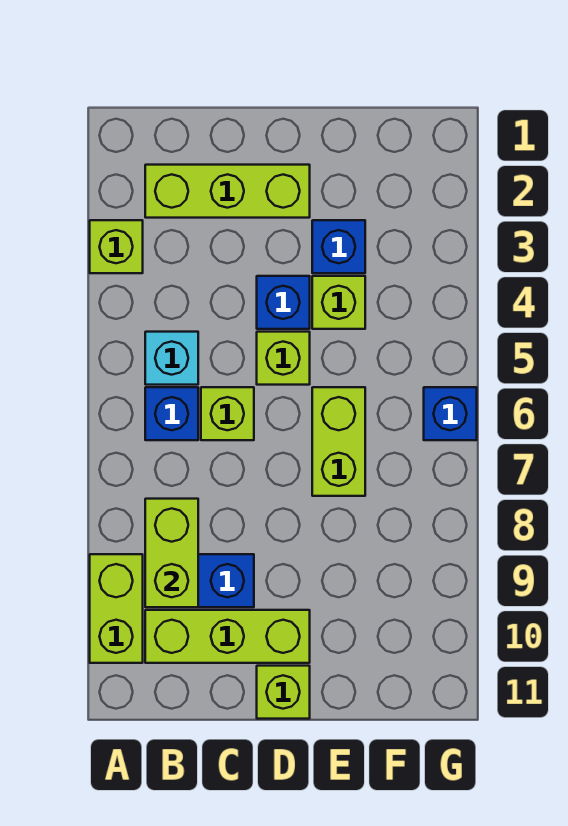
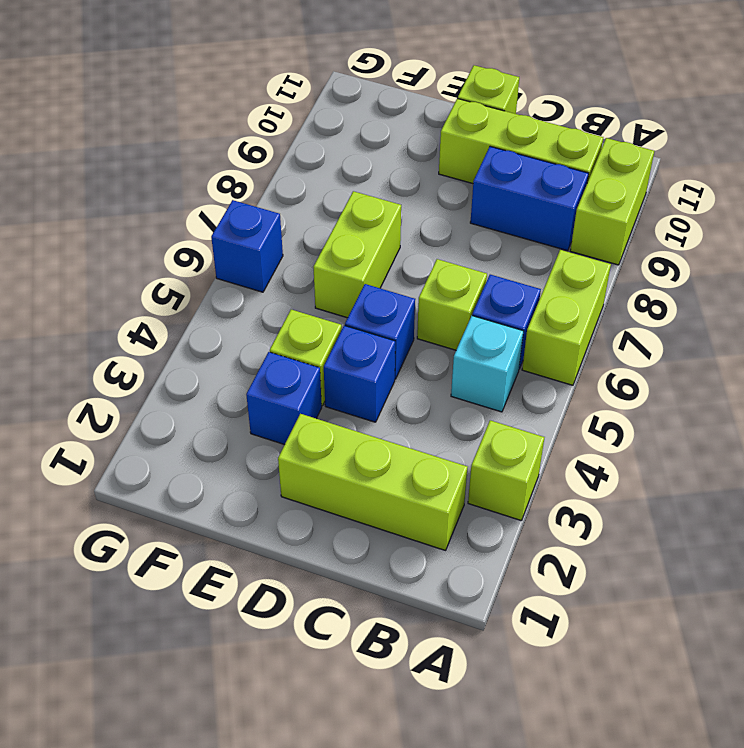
lime 1x2 brick [145,499,198,607] -> lime 1x2 brick moved to [522,250,611,385]
lime 1x1 brick [257,332,310,385] -> blue 1x1 brick [345,284,415,379]

